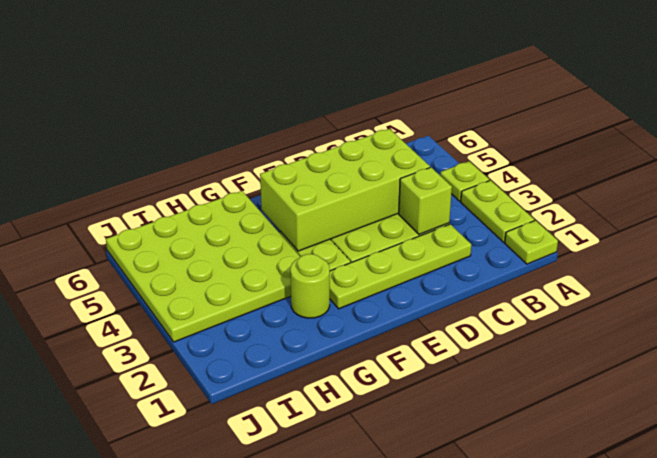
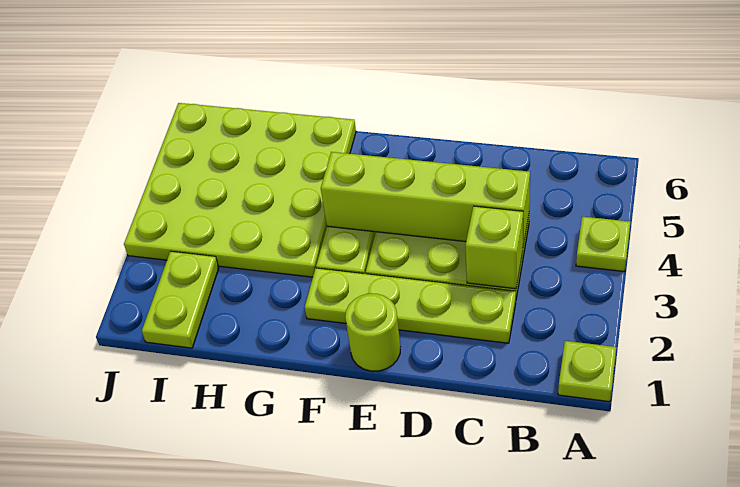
lime 1x2 plate [461,180,534,242] -> lime 1x2 plate moved to [142,251,219,348]
lime 2x4 brick [260,129,430,251] -> lime 1x4 brick [321,152,530,245]
lime 1x1 round brick [290,254,330,318] -> lime 1x1 round brick moved to [345,293,400,371]

